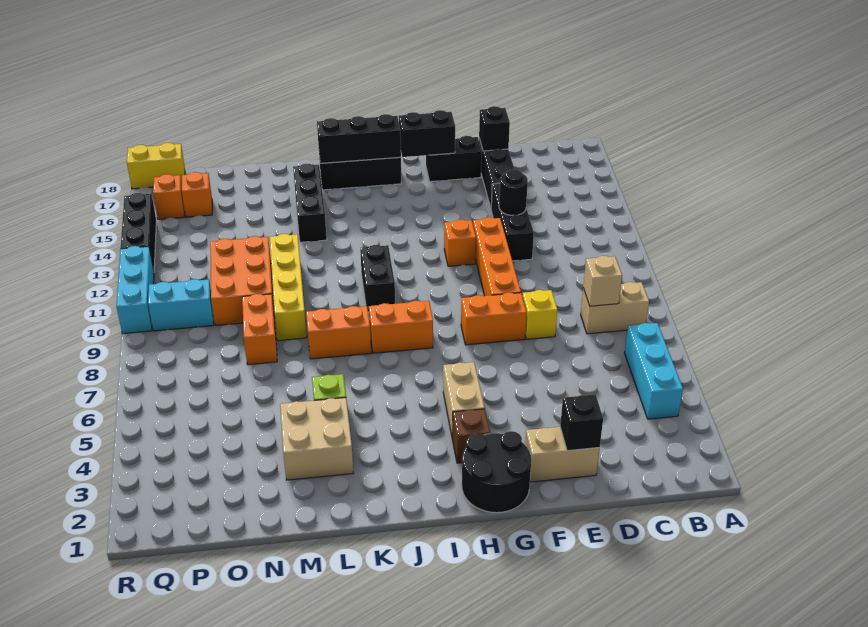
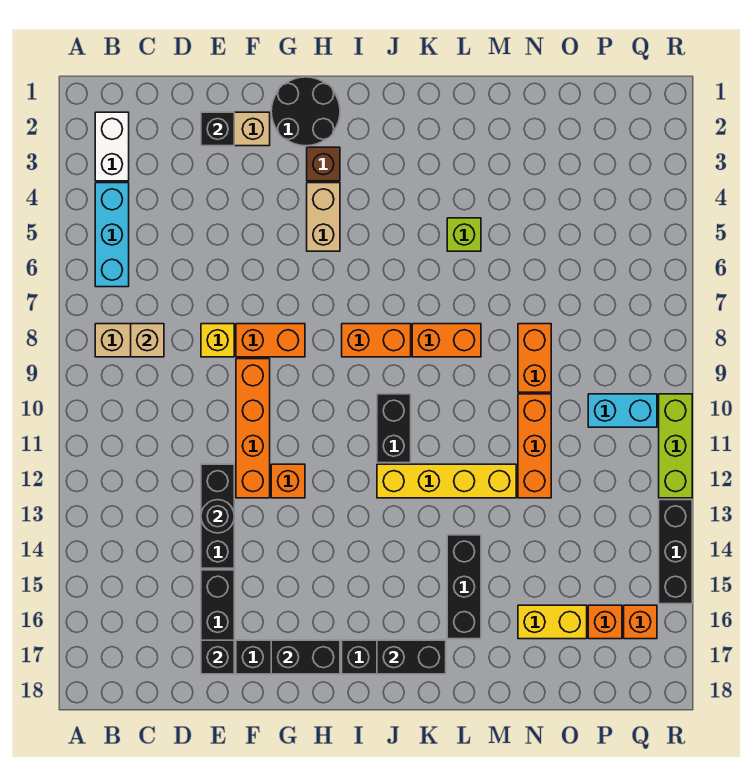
none -> white 1x2 brick [95,112,129,181]
black 1x3 brick [317,114,401,163] -> black 1x2 brick [377,640,446,674]
tan 2x2 brick [280,398,353,480] -> none
yellow 1x4 brick [270,234,307,341] -> yellow 1x4 brick turned to [377,464,516,498]
orange 2x3 brick [210,236,275,325] -> orange 1x3 brick [518,394,551,498]
yellow 1x2 brick [127,143,185,189] -> yellow 1x2 brick moved to [518,605,587,639]
cyan 1x3 brick [116,246,154,334] -> lime 1x3 brick [659,394,692,498]

